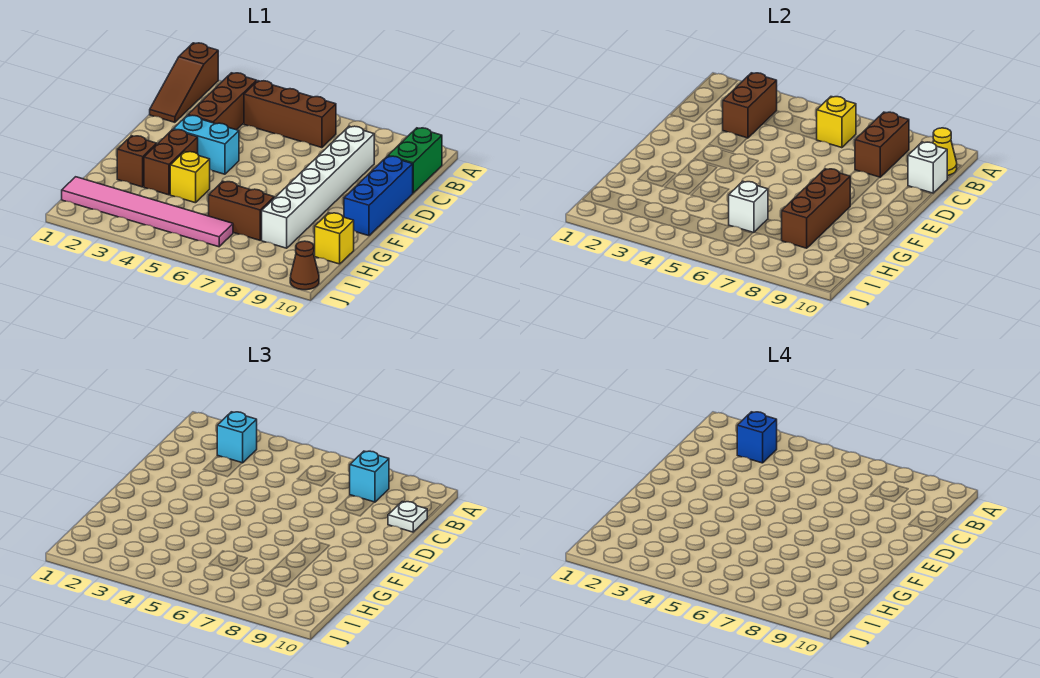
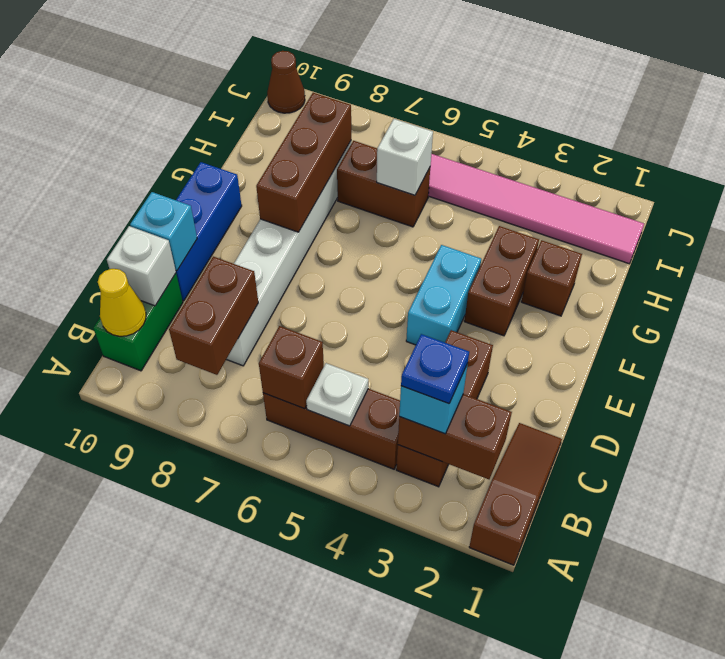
brown 1x2 brick [723,73,777,138] -> brown 1x2 brick turned to [398,394,512,479]
blue 1x1 brick [737,412,777,463] -> blue 1x1 plate [401,334,469,404]
yellow 1x1 brick [817,97,856,148] -> brown 1x1 brick [259,326,324,409]
cyan 1x1 brick [350,451,389,502] -> cyan 1x1 brick moved to [130,192,197,271]
white 1x1 plate [388,502,428,532] -> white 1x1 plate moved to [306,363,368,426]
cyan 1x2 brick [173,115,239,174] -> cyan 1x2 brick turned to [406,245,481,345]
yellow 1x1 brick [170,152,210,203] -> none
yellow 1x1 brick [315,213,354,264] -> none

